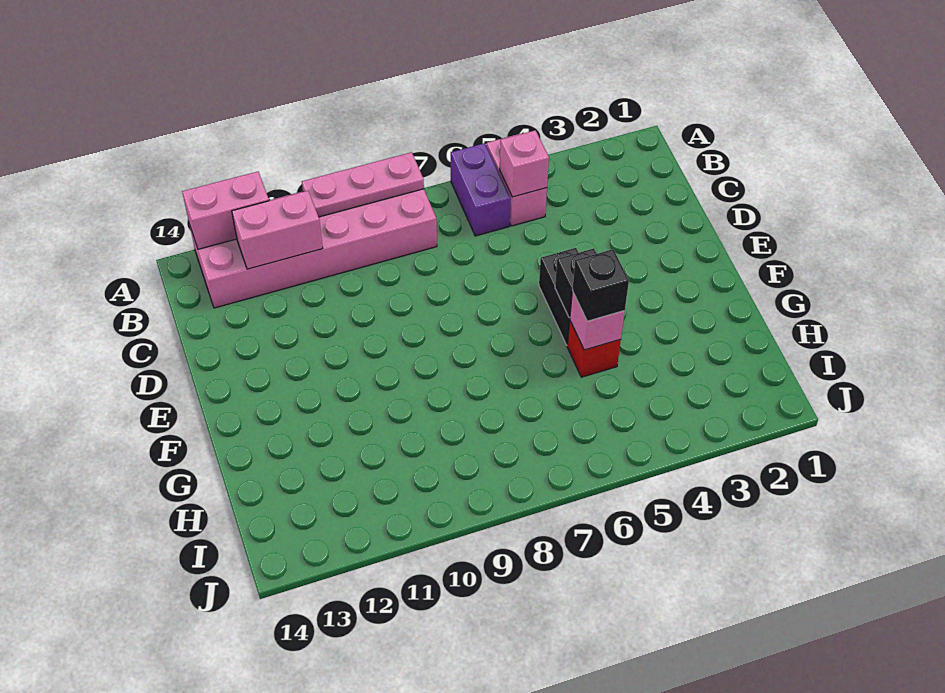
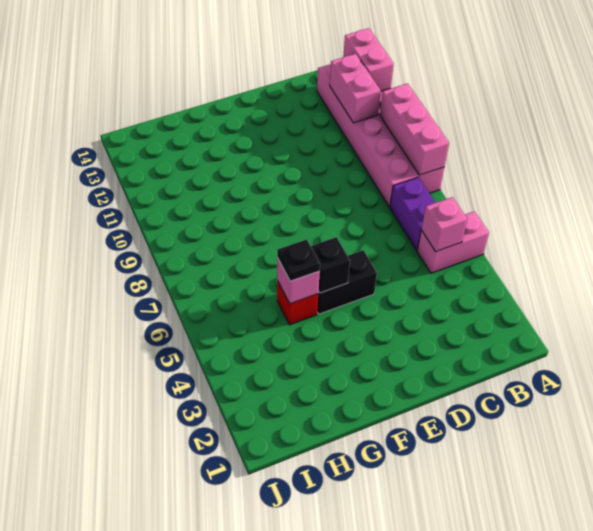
purple 1x2 brick [451,143,511,236] -> purple 1x2 brick turned to [390,177,435,250]
pink 1x3 plate [302,152,424,217] -> pink 1x3 brick [380,84,449,175]
black 1x1 brick [572,249,629,321] -> black 1x1 plate [277,239,320,281]

